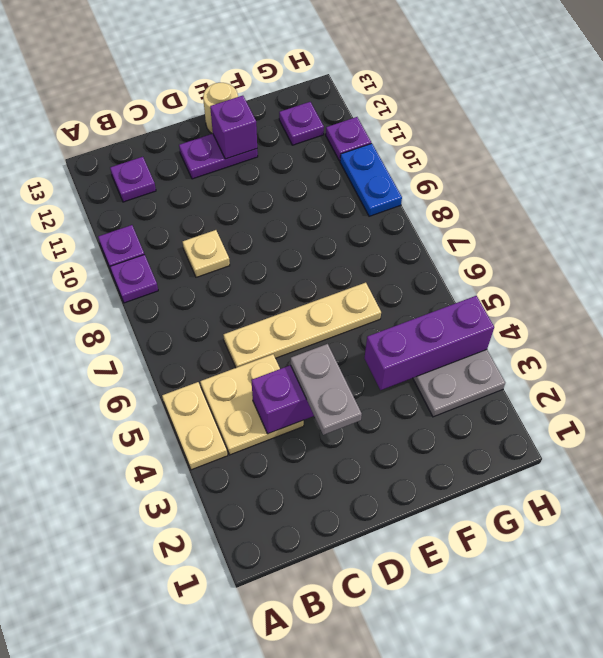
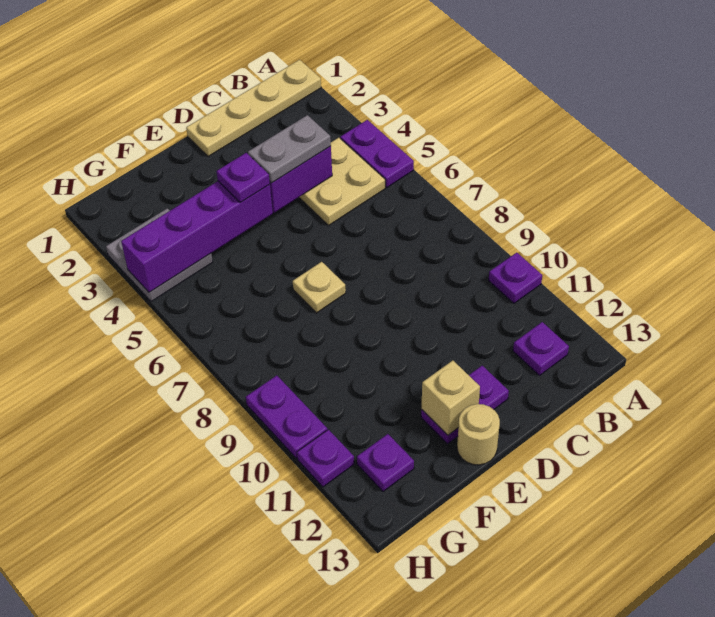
tan 1x2 plate [162,382,228,470] -> purple 1x2 plate [340,120,414,187]
purple 1x1 plate [110,254,158,303] -> purple 1x1 plate moved to [216,153,270,203]
tan 1x4 plate [223,283,381,368] -> tan 1x4 plate moved to [186,60,321,156]
tan 1x1 plate [183,230,230,277] -> tan 1x1 plate moved to [293,262,346,313]
grey 1x2 plate [291,344,362,435] -> grey 1x2 plate turned to [248,115,331,183]
purple 1x1 brick [210,96,257,159] -> tan 1x1 brick [422,360,480,435]
purple 1x3 brick [364,296,494,390] -> purple 1x4 brick [121,181,273,292]
blue 1x2 plate [340,143,402,216] -> purple 1x2 plate [246,375,327,458]

